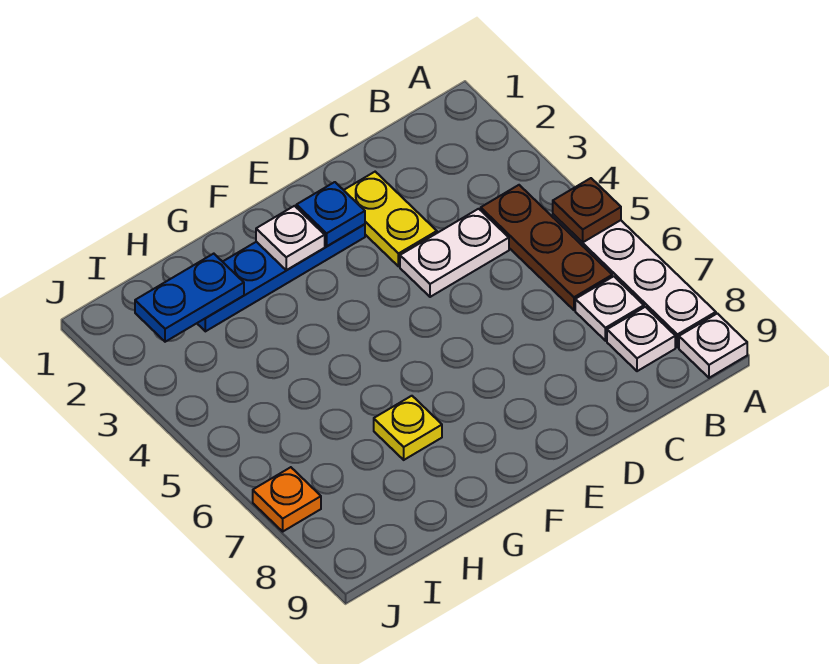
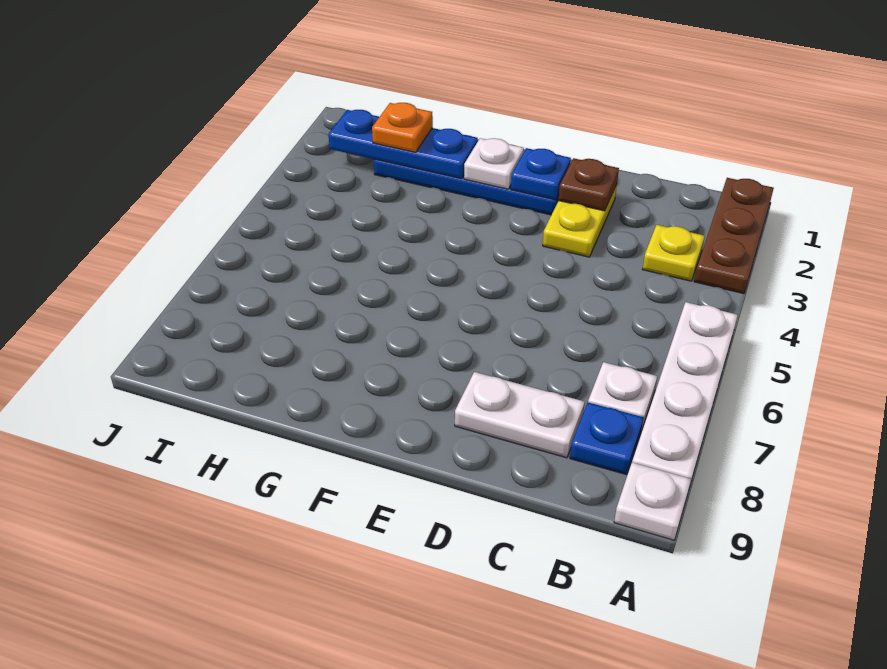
brown 1x1 plate [553,178,621,242] -> brown 1x1 plate moved to [559,158,619,211]
brown 1x3 plate [481,185,612,310] -> brown 1x3 plate moved to [694,178,774,294]
white 1x1 plate [607,307,675,371] -> blue 1x1 plate [570,402,644,475]
white 1x2 plate [400,209,509,297] -> white 1x2 plate moved to [455,372,585,458]
yellow 1x1 plate [374,396,442,460] -> yellow 1x1 plate moved to [643,225,705,281]
blue 1x2 plate [135,254,244,342] -> blue 1x3 plate [329,110,478,179]
orange 1x1 plate [253,467,321,531] -> orange 1x1 plate moved to [372,103,433,152]

